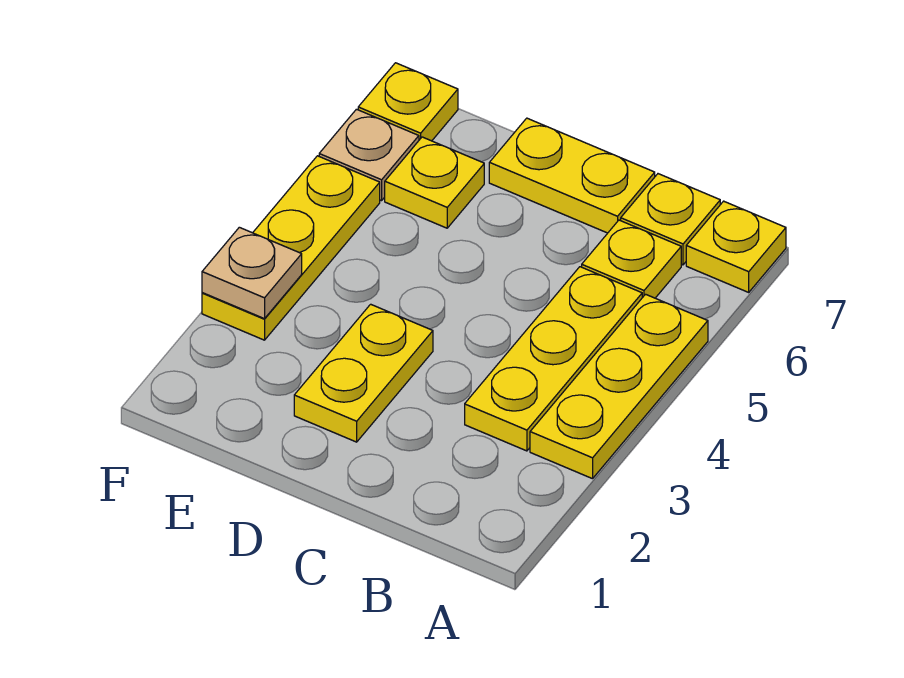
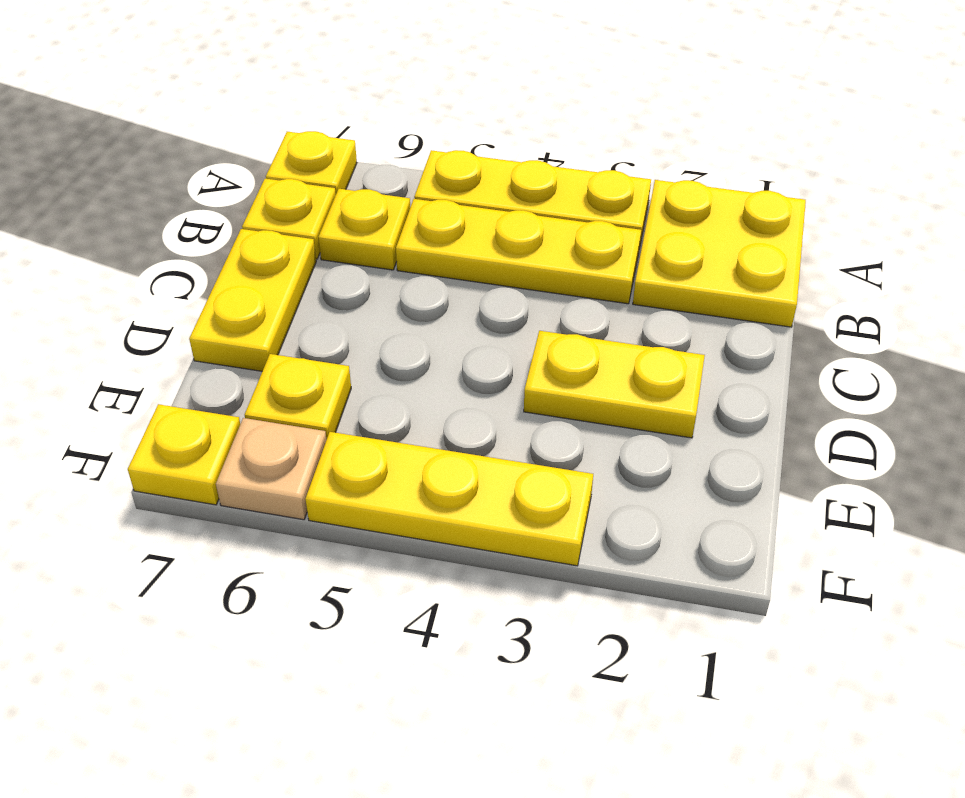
none -> yellow 2x2 plate [633,180,806,327]
tan 1x1 plate [202,227,302,319] -> none

